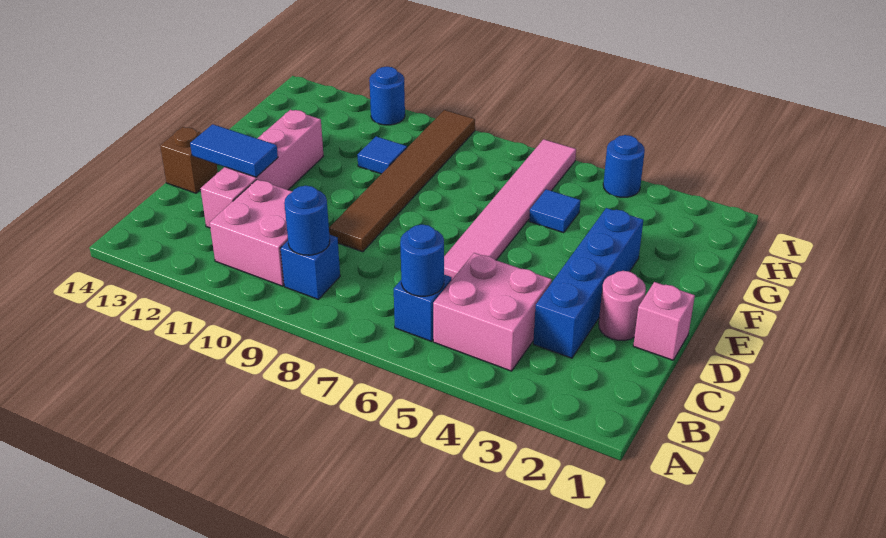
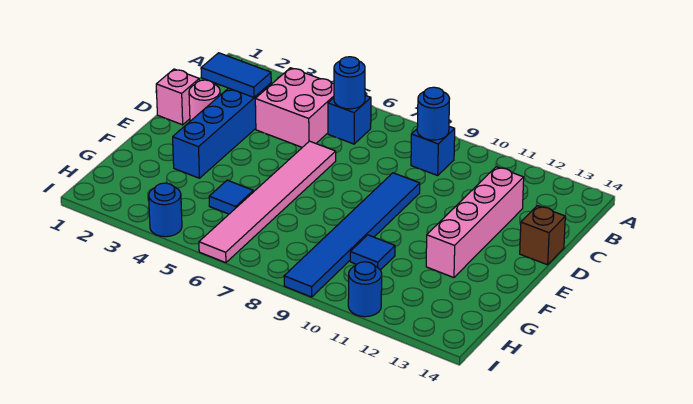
pink 2x2 brick [210,180,293,286] -> none
brown 1x6 tile [329,110,475,252] -> blue 1x6 tile [284,173,420,297]
blue 1x2 tile [190,124,278,177] -> blue 1x2 tile moved to [201,53,271,97]

